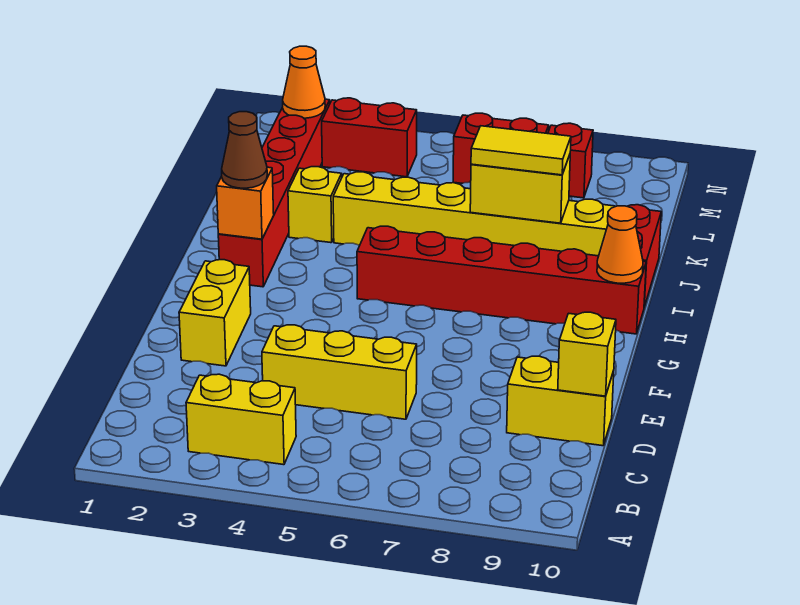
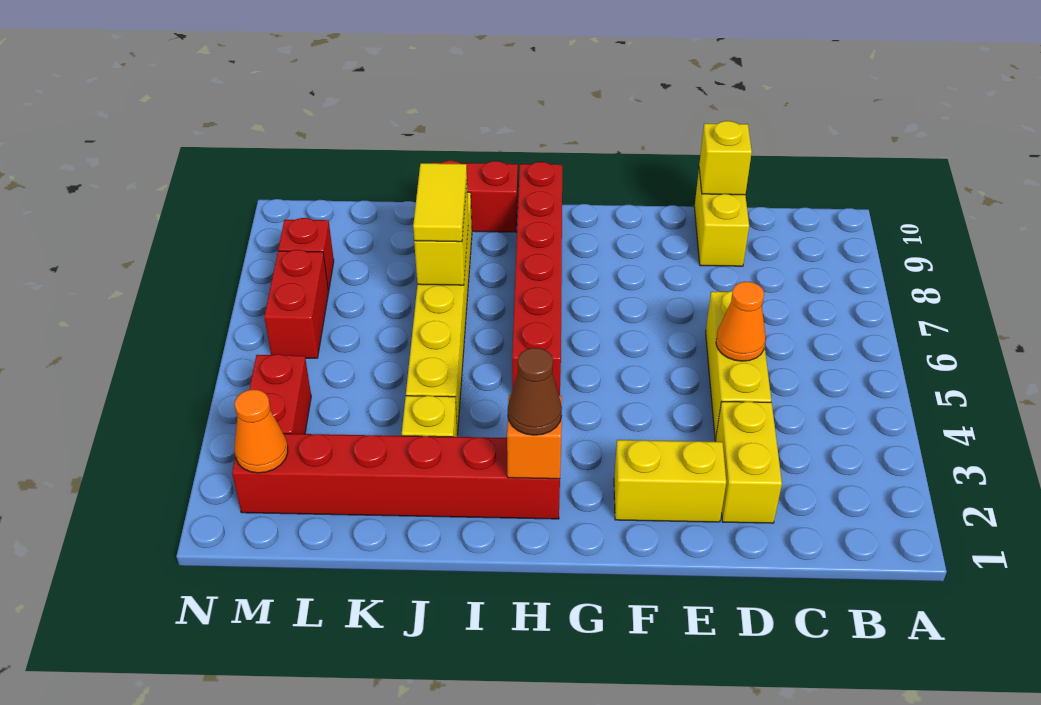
yellow 1x2 brick [186,374,296,465] -> yellow 1x2 brick moved to [715,402,782,523]
orange 1x1 cone [597,206,643,283] -> orange 1x1 cone moved to [716,282,766,361]

